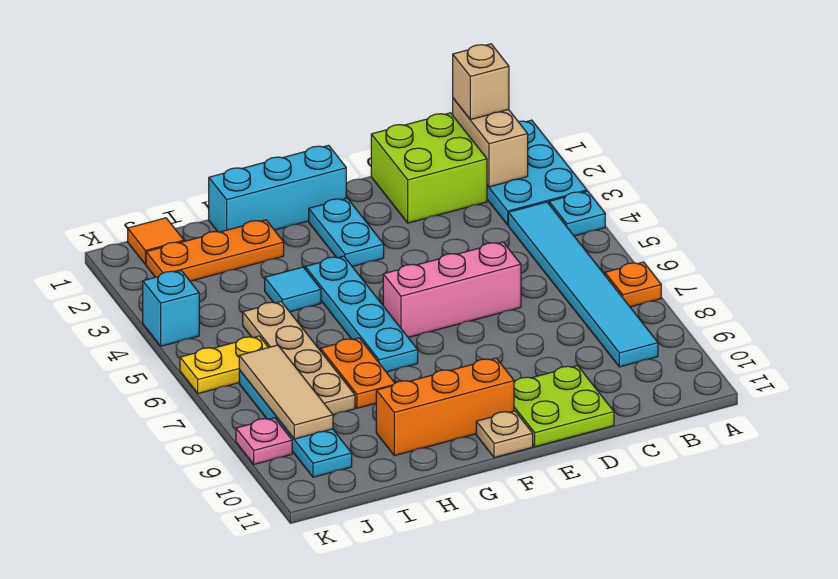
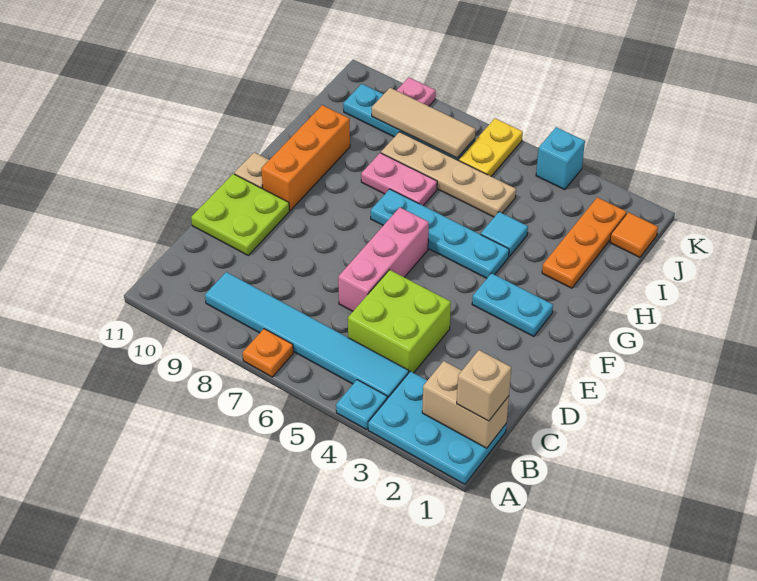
lime 2x2 brick [371,113,487,223] -> lime 2x2 brick moved to [348,270,451,373]
cyan 1x3 brick [209,145,346,232] -> none
orange 1x2 plate [321,338,395,408] -> pink 1x2 plate [361,153,437,206]

